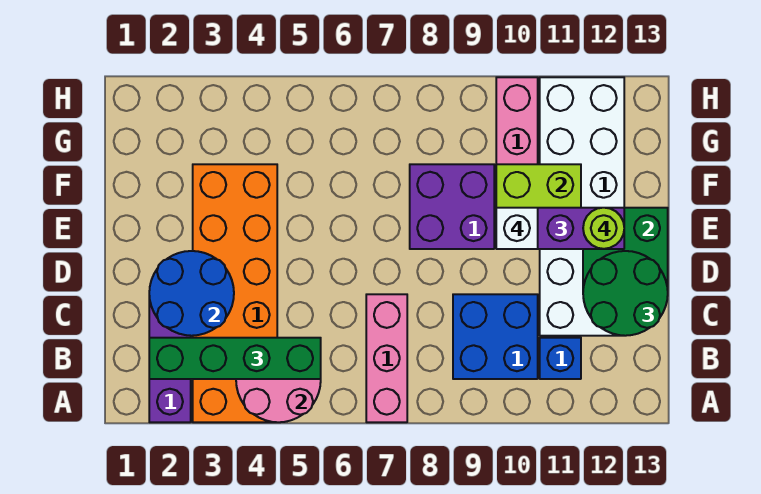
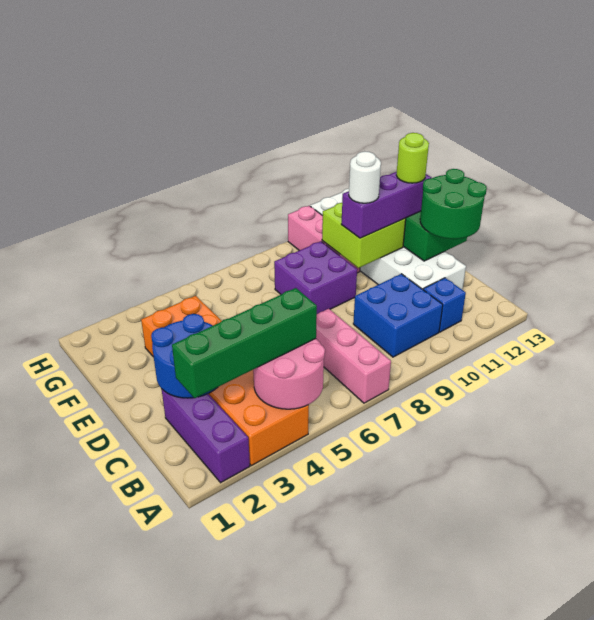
white 1x1 brick [496,208,538,249] -> white 1x1 round brick [349,152,381,203]

